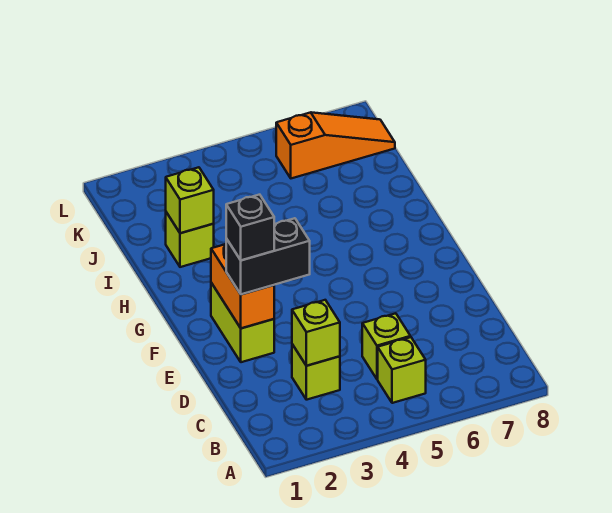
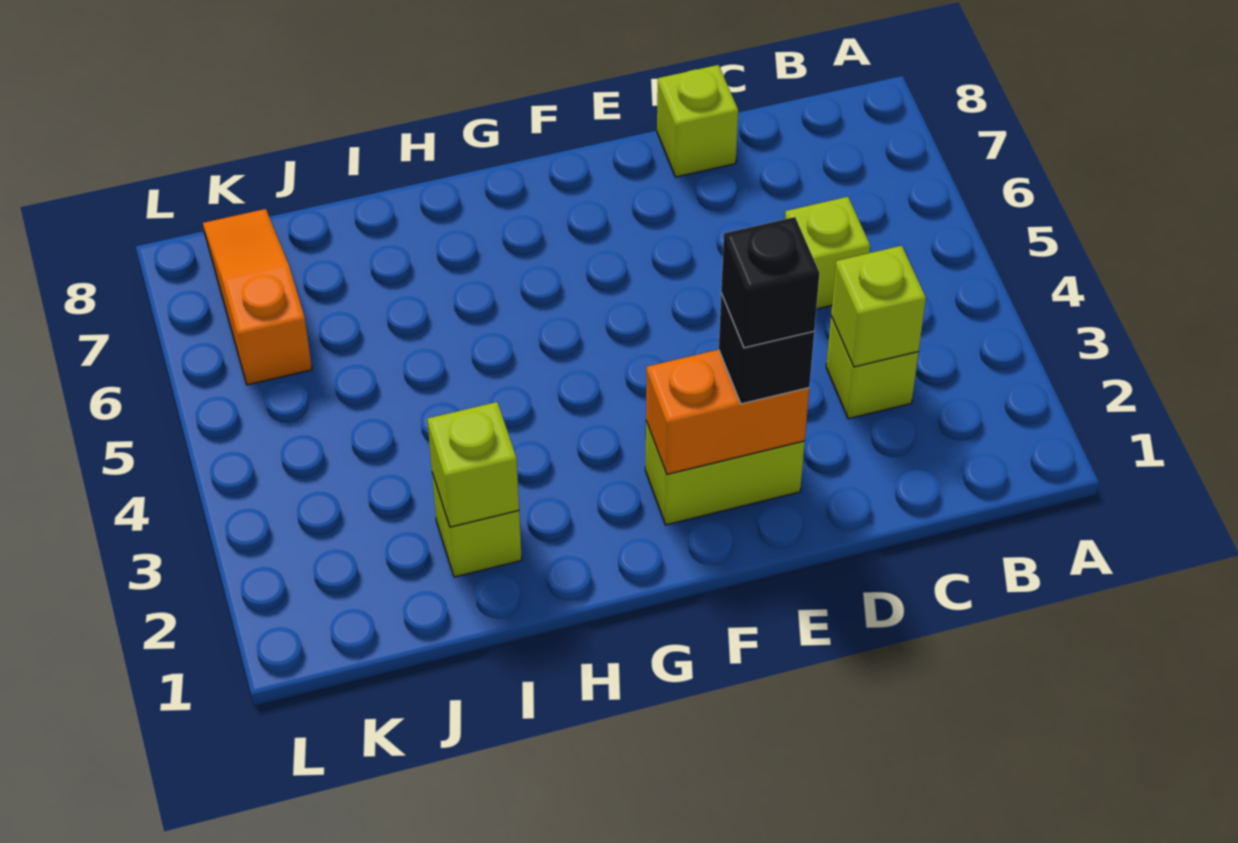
lime 1x1 brick [378,337,426,403] -> lime 1x1 brick moved to [657,65,738,177]
black 1x2 brick [226,218,310,294] -> black 1x1 brick [719,294,814,404]

